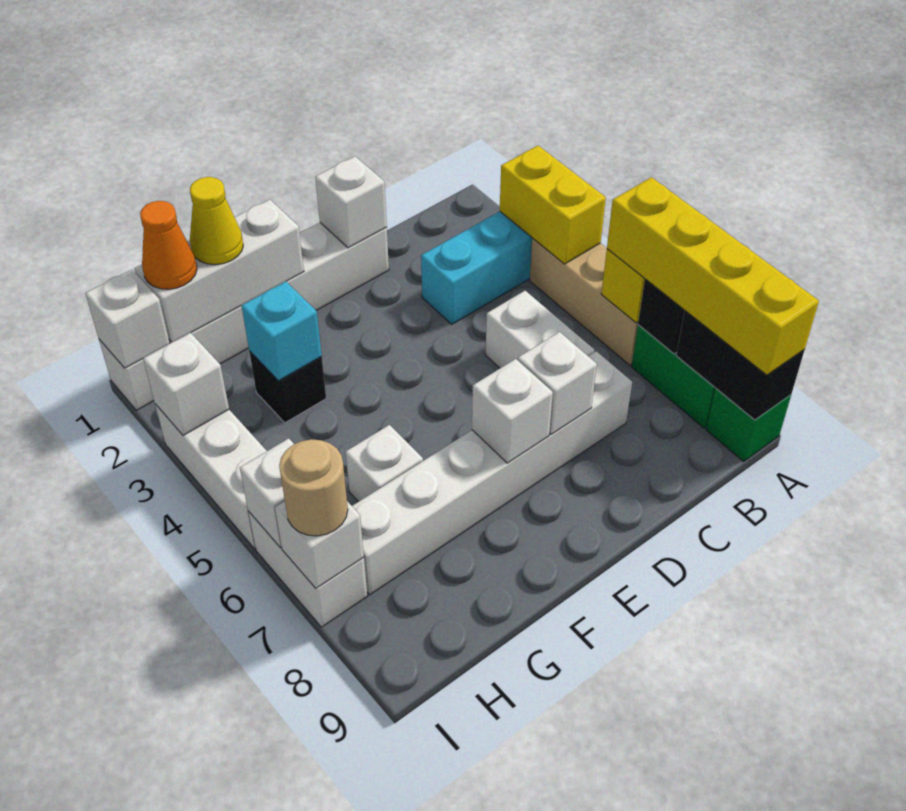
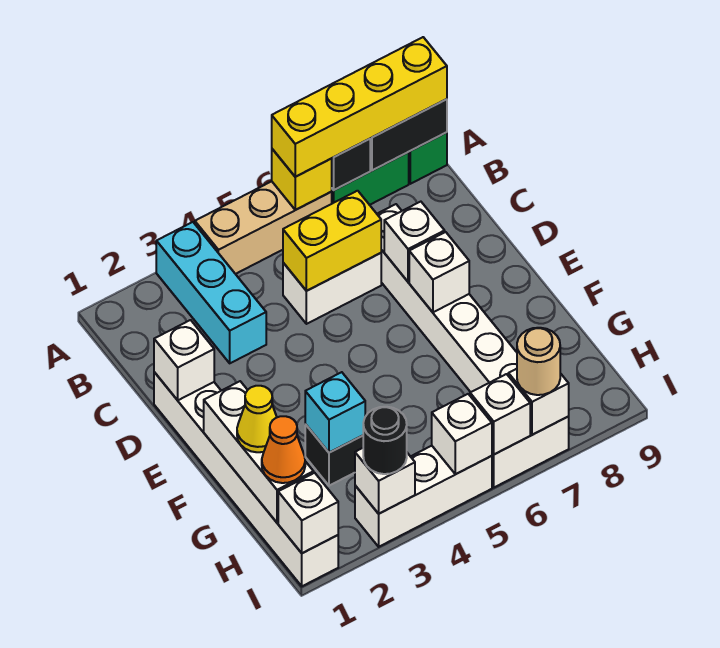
yellow 1x2 brick [500,146,606,264] -> yellow 1x2 brick moved to [283,191,381,291]
white 1x1 brick [346,425,423,502] -> white 1x1 brick moved to [432,394,492,474]
none -> black 1x1 round brick [363,407,407,474]

